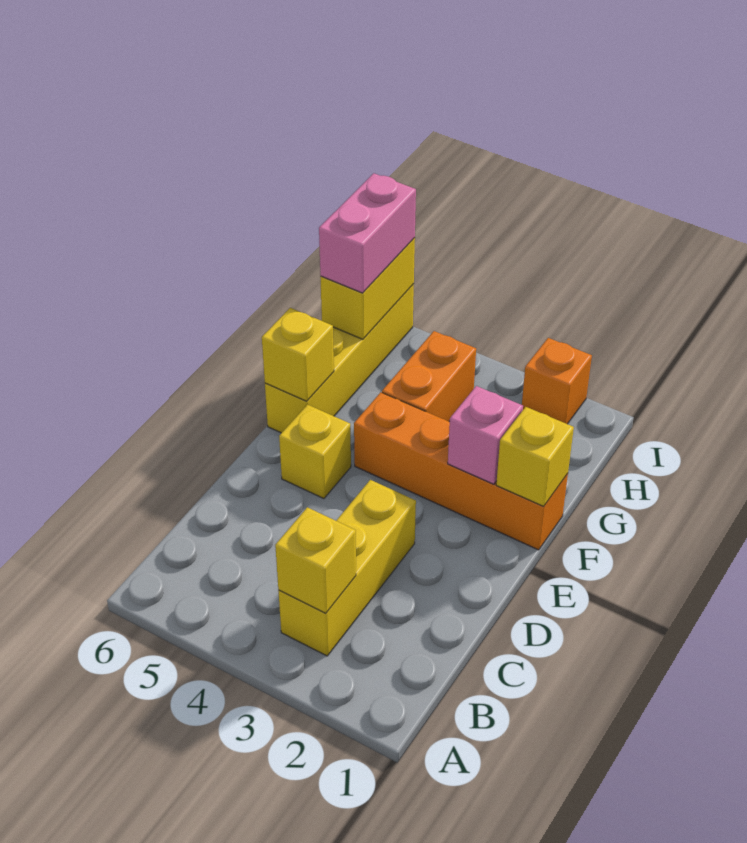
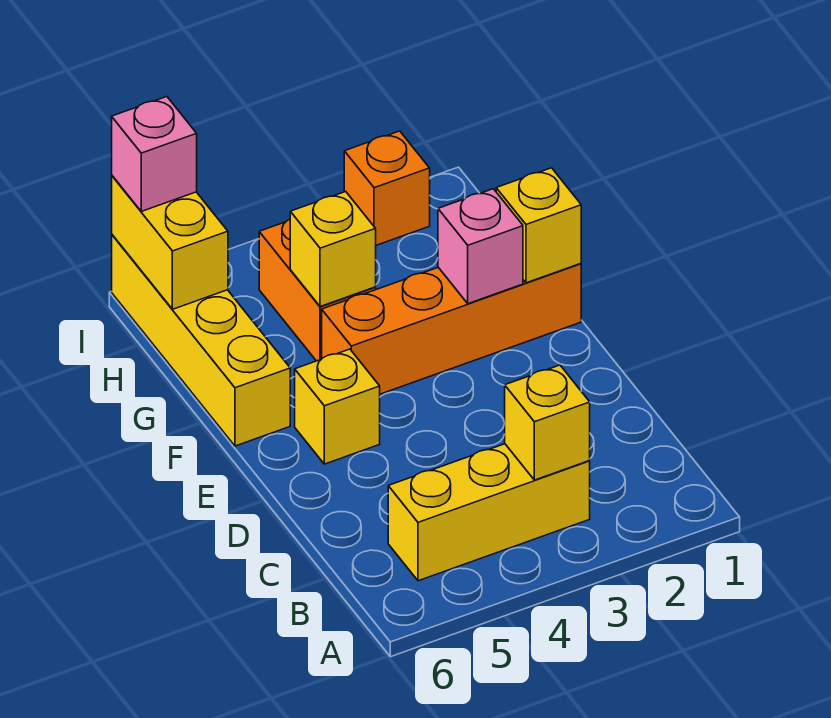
yellow 1x3 brick [278,480,416,656] -> yellow 1x3 brick turned to [388,444,590,581]
yellow 1x1 brick [262,308,334,401] -> yellow 1x1 brick moved to [290,192,376,307]
pink 1x2 brick [319,173,416,293] -> pink 1x1 brick [112,97,197,211]

